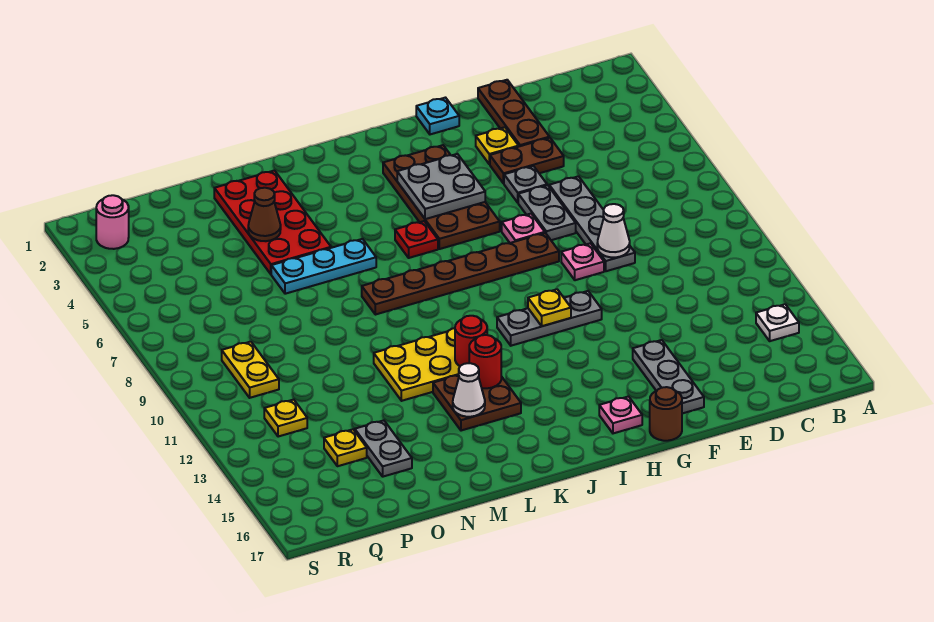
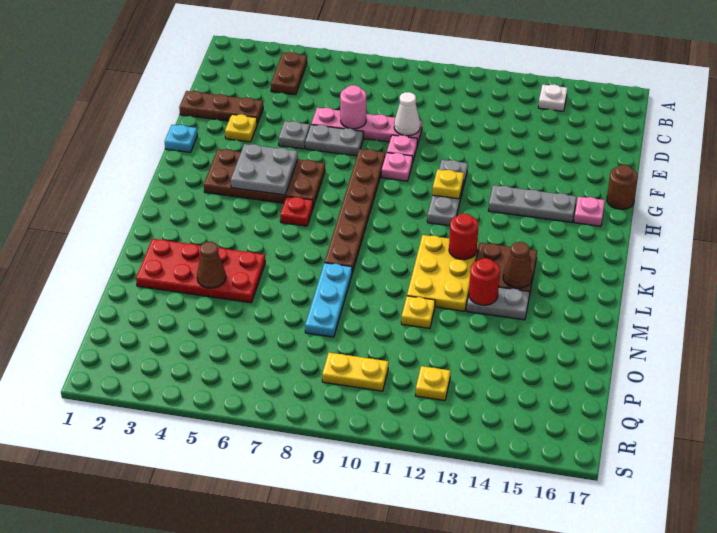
brown 1x2 plate [490,138,564,184] -> brown 1x2 plate moved to [271,52,307,95]
grey 1x4 plate [549,176,635,271] -> pink 1x4 plate [311,108,422,144]
grey 1x3 plate [633,340,704,413] -> grey 1x3 plate moved to [488,185,576,222]
pink 1x1 plate [502,214,545,243] -> pink 1x1 plate moved to [382,153,413,181]
red 1x1 round brick [469,335,501,388] -> red 1x1 round brick moved to [469,258,500,305]
cyan 1x3 plate [271,239,376,294] -> cyan 1x3 plate moved to [305,263,352,337]
white 1x1 cone [453,363,485,417] -> brown 1x1 cone [503,242,532,288]
grey 1x2 plate [355,420,412,477] -> grey 1x2 plate moved to [466,287,530,320]
yellow 1x1 plate [324,429,367,466] -> yellow 1x1 plate moved to [401,296,435,328]
pink 1x1 round brick [96,195,129,249] -> pink 1x1 round brick moved to [340,85,366,129]

